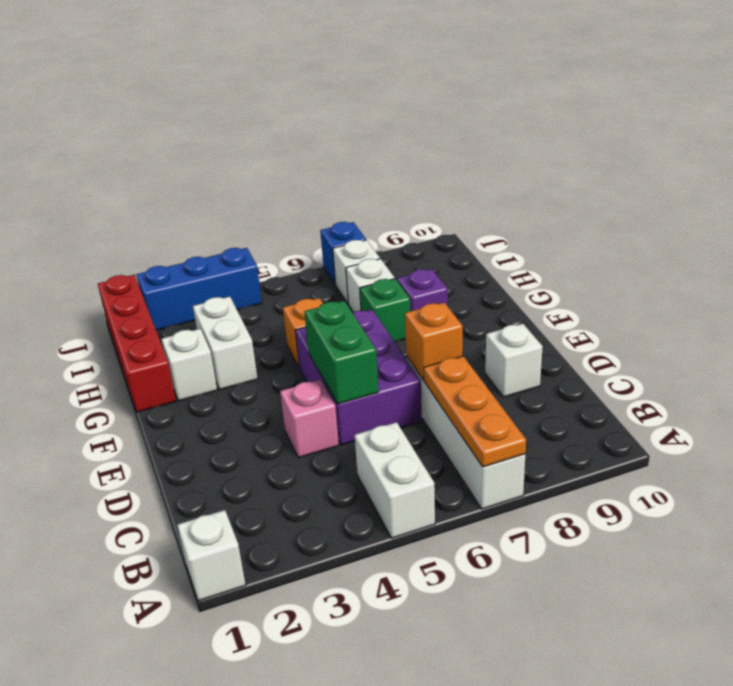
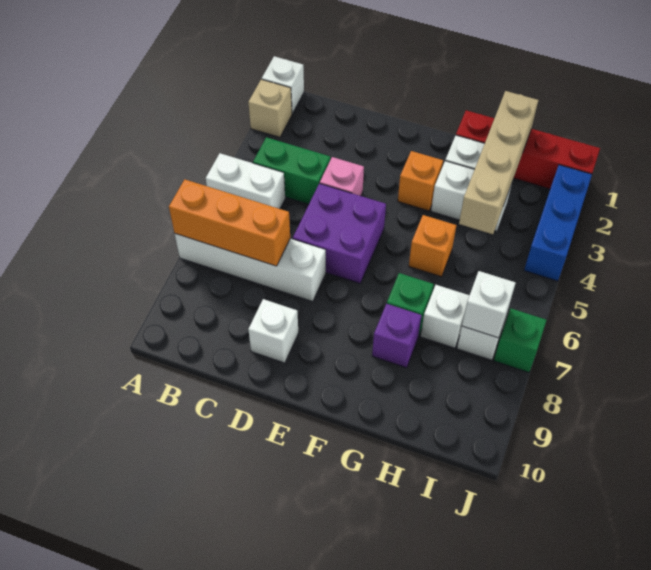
none -> tan 1x1 brick [248,79,292,137]
orange 1x3 plate [424,356,526,467] -> orange 1x3 brick [169,179,290,266]
purple 2x3 brick [295,310,422,445] -> purple 2x2 brick [293,183,386,283]
green 1x2 brick [304,301,379,404] -> green 1x2 brick moved to [253,137,330,204]
orange 1x1 brick [405,302,463,380] -> orange 1x1 brick moved to [398,151,443,211]
none -> tan 1x4 brick [459,91,538,234]
none -> white 1x1 brick [462,271,515,338]
blue 1x1 brick [320,222,366,285] -> green 1x1 brick [494,309,547,372]

